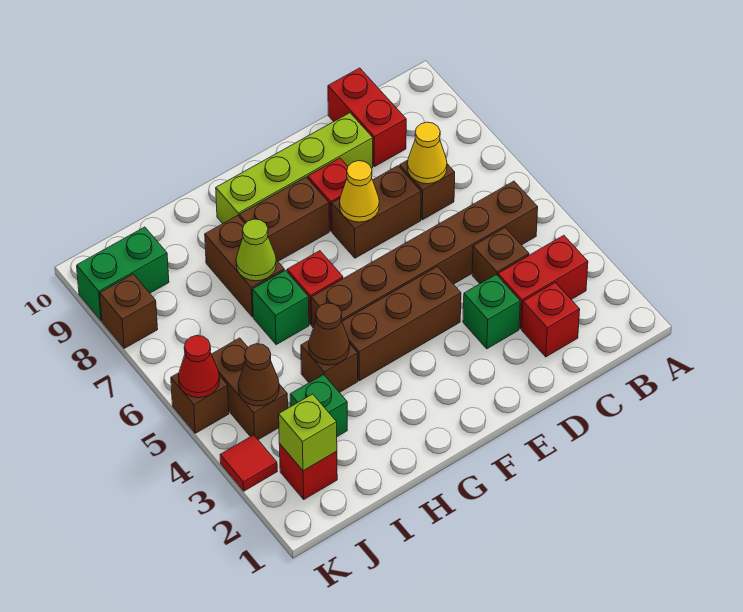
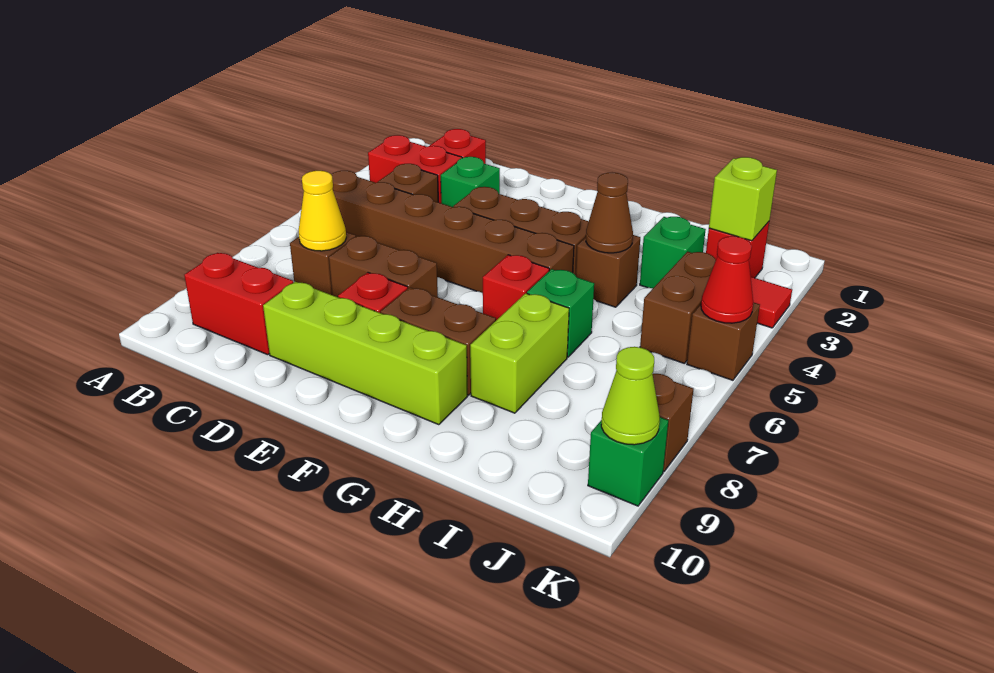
red 1x2 brick [328,68,406,167] -> red 1x2 brick turned to [184,253,294,355]
yellow 1x1 cone [340,161,379,222] -> none
brown 1x2 brick [205,216,284,317] -> lime 1x2 brick [470,293,569,413]
lime 1x1 cone [236,219,276,281] -> lime 1x1 cone moved to [601,347,660,445]
brown 1x1 cone [238,344,279,406] -> none
green 1x2 brick [77,227,169,321] -> green 1x1 brick [588,417,668,506]

